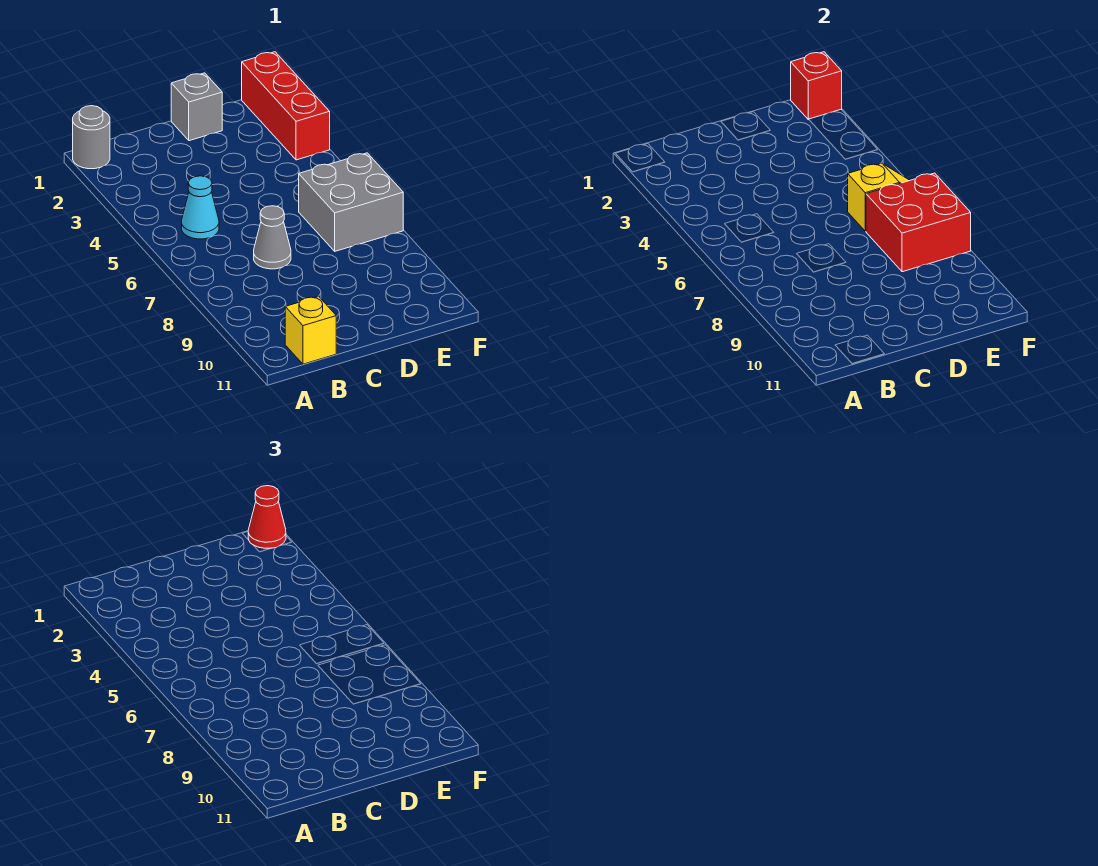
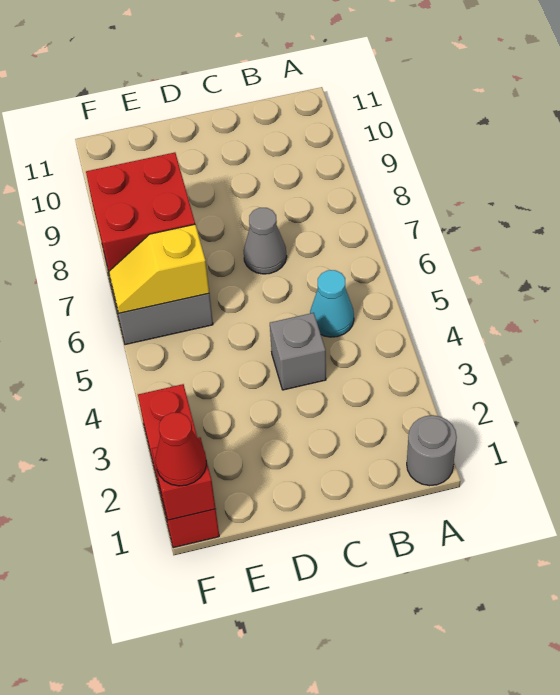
yellow 1x1 brick [285,296,336,364] -> none
grey 1x1 brick [171,73,222,141] -> grey 1x1 brick moved to [270,313,326,390]

